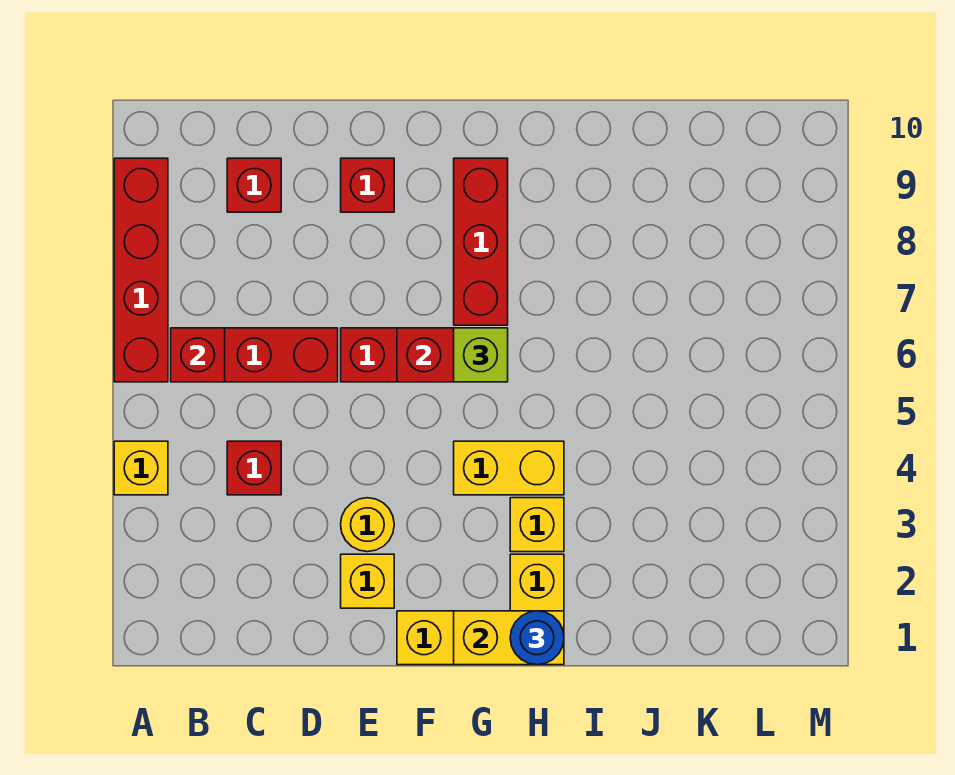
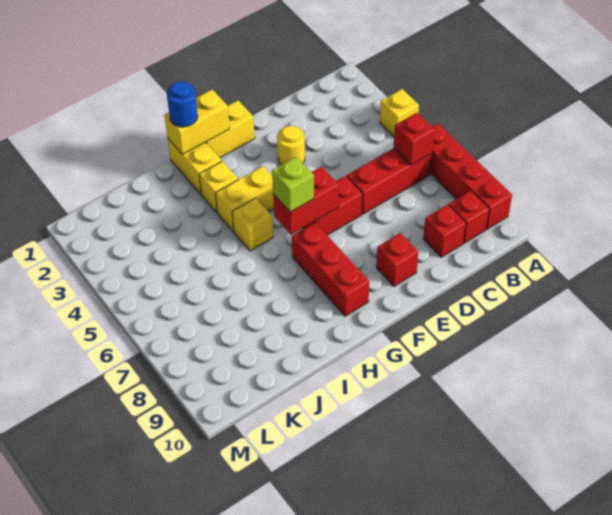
red 1x1 brick [227,441,281,495] -> red 1x1 brick moved to [449,191,489,243]
yellow 1x1 brick [341,554,394,608] -> yellow 1x1 brick moved to [232,198,273,251]

